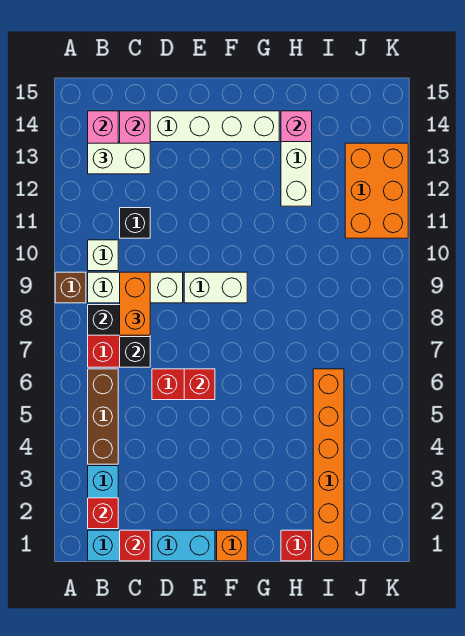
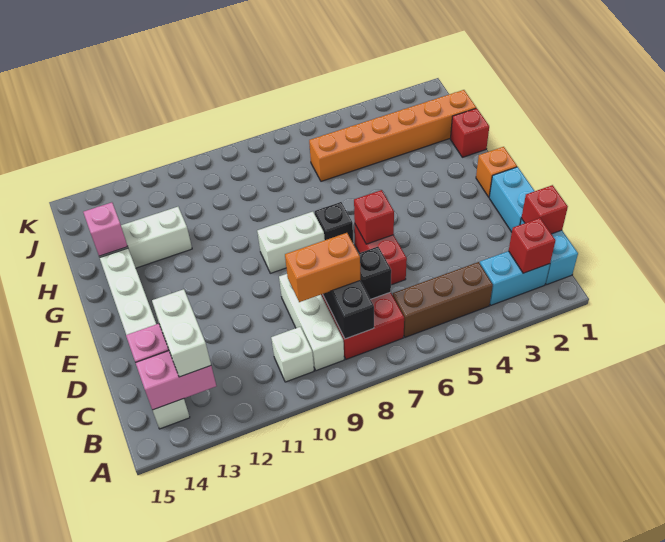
brown 1x1 brick [55,272,86,303] -> none
black 1x1 brick [120,208,150,238] -> black 1x1 brick moved to [314,202,353,243]
white 1x2 brick [184,272,247,303] -> white 1x2 brick turned to [257,212,325,273]
orange 2x3 brick [345,143,408,238] -> none

